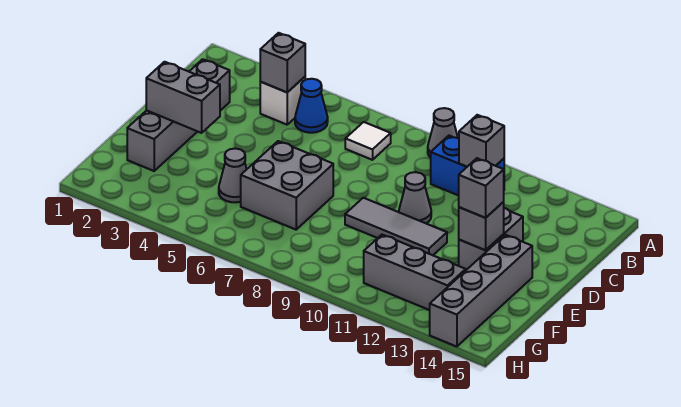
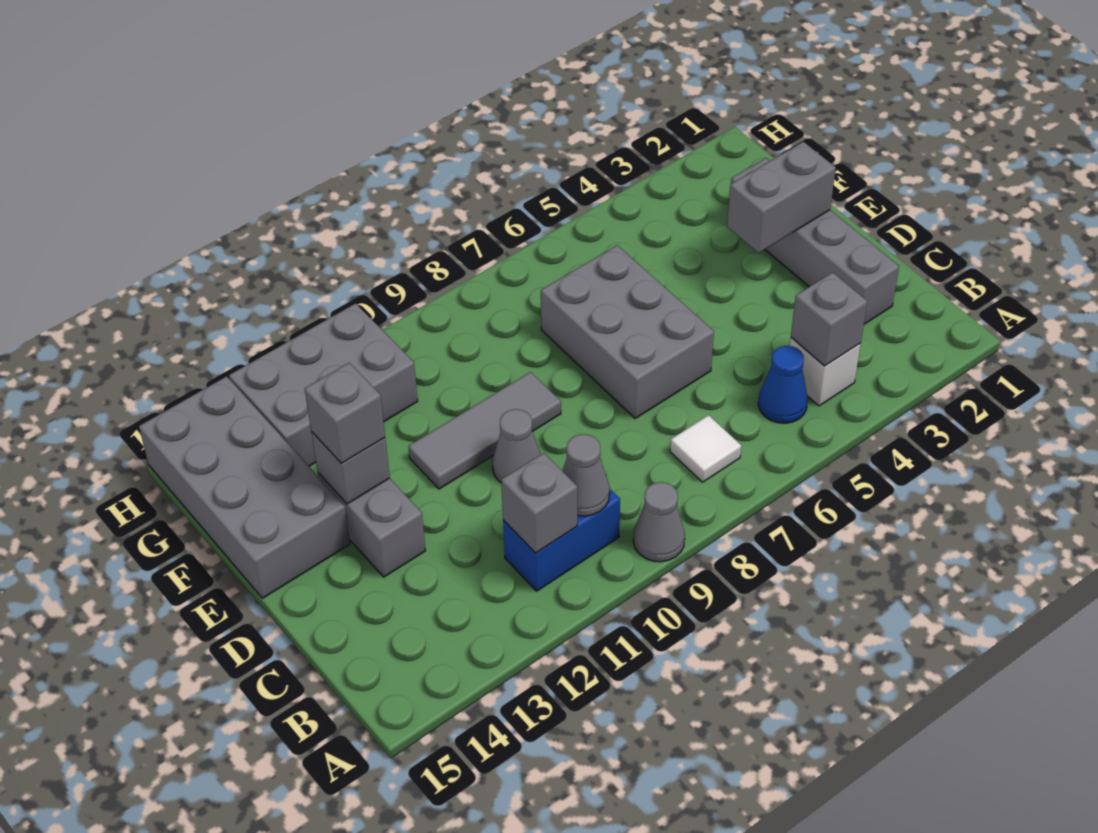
grey 2x2 brick [241,141,333,230] -> grey 2x3 brick [541,245,714,419]
grey 1x4 brick [430,235,532,347] -> grey 2x4 brick [139,376,350,598]
grey 1x1 cone [219,148,247,202] -> grey 1x1 cone moved to [562,434,610,516]
grey 1x3 brick [364,235,466,310] -> grey 2x3 brick [229,303,418,466]

